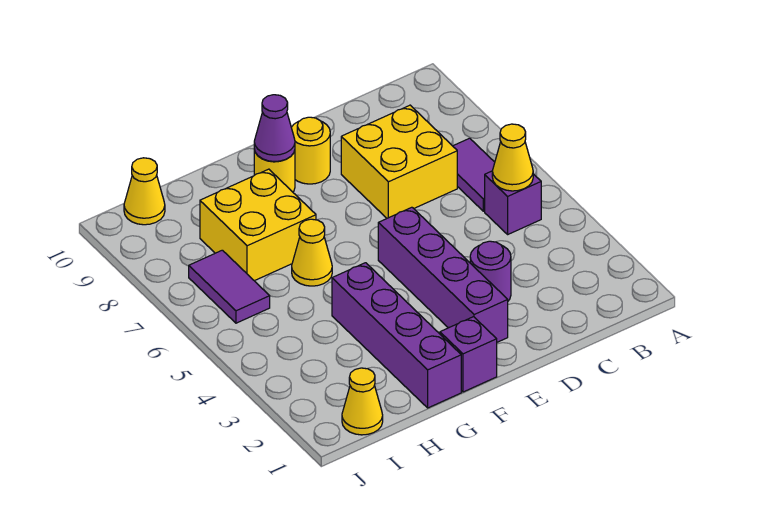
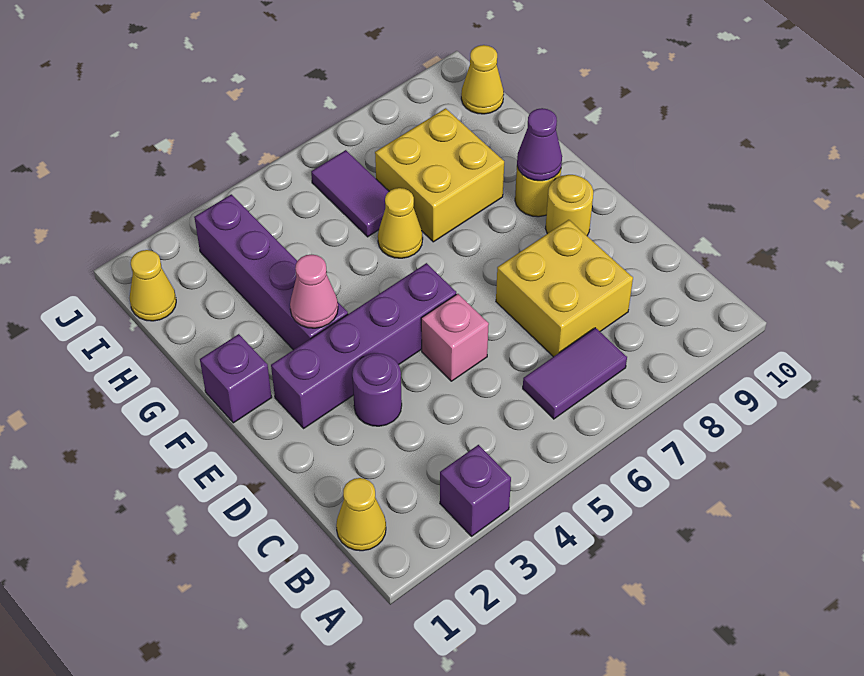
purple 1x1 brick [485,171,541,234] -> purple 1x1 brick moved to [440,445,511,536]
yellow 1x1 cone [492,124,533,191] -> yellow 1x1 cone moved to [336,478,386,551]
none -> pink 1x1 brick [421,294,489,381]
none -> pink 1x1 cone [290,255,338,328]
purple 1x4 brick [332,263,461,408] -> purple 1x4 brick turned to [194,194,348,350]
purple 1x2 tile [189,250,270,323] -> purple 1x2 tile turned to [311,150,389,237]

